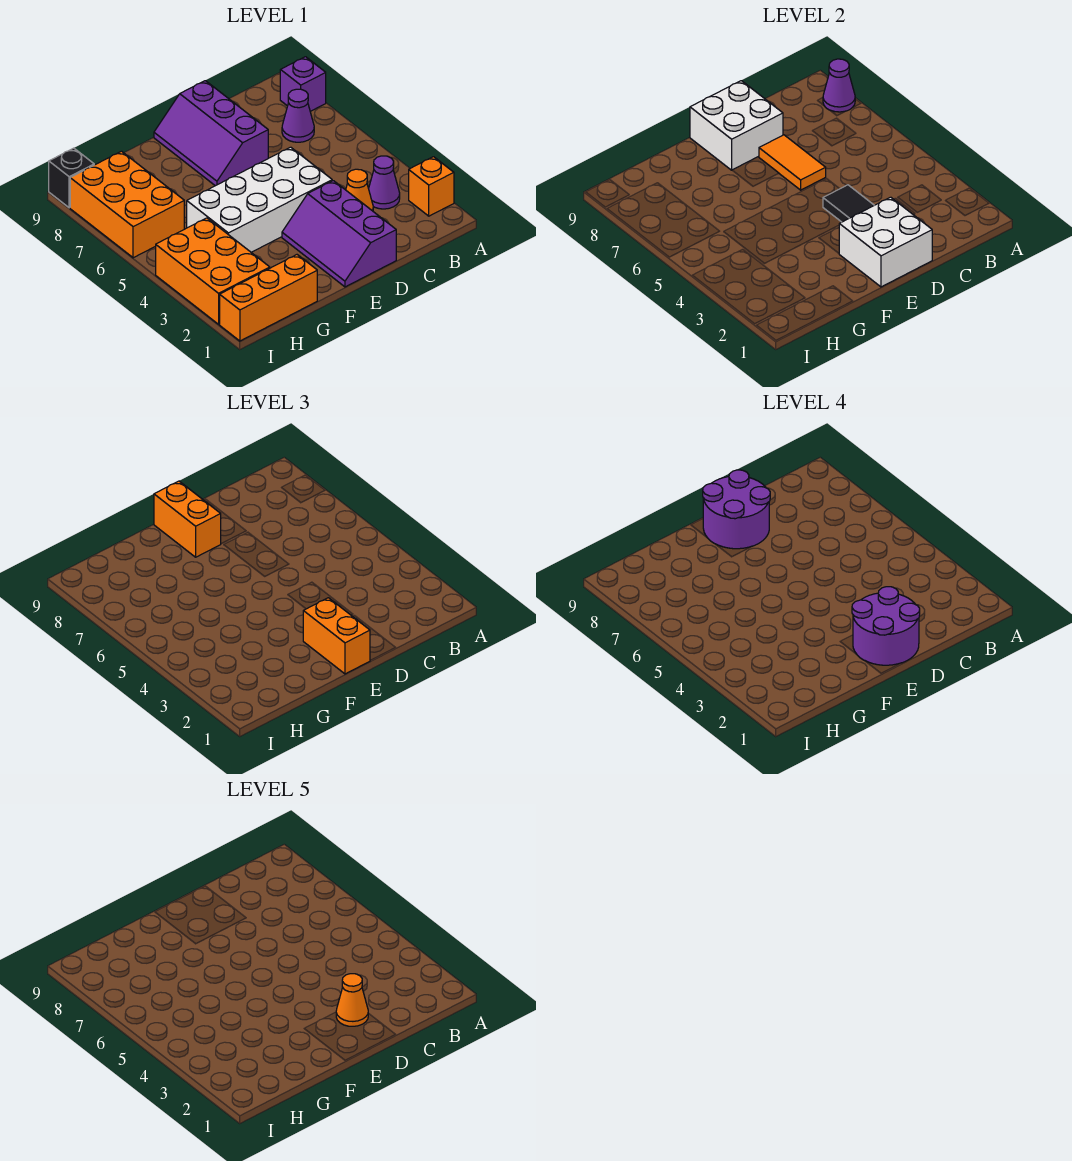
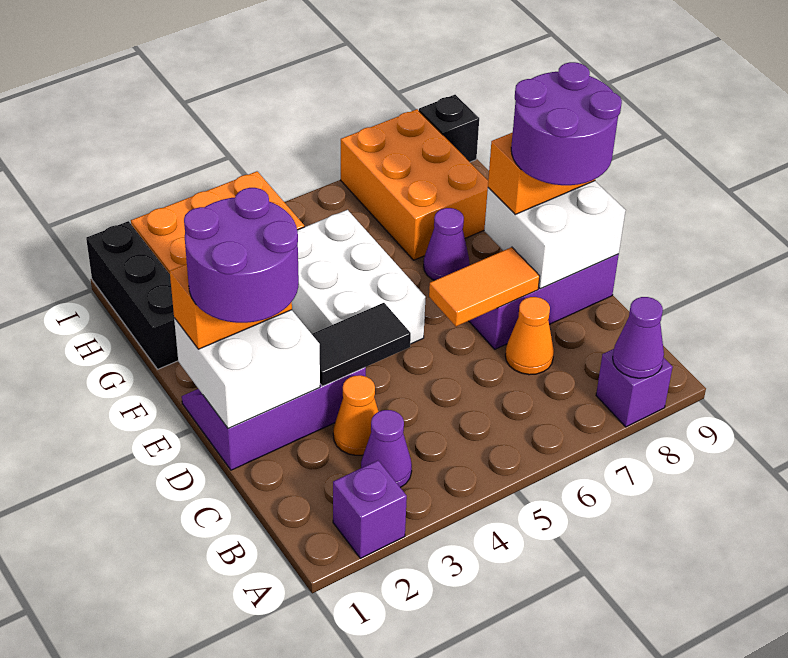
orange 1x1 brick [409,157,454,216] -> purple 1x1 brick [333,460,407,558]
purple 1x1 cone [282,89,314,142] -> purple 1x1 cone moved to [424,208,469,280]
orange 1x1 cone [336,974,368,1026] -> orange 1x1 cone moved to [505,297,554,375]
white 2x4 brick [187,147,332,252] -> white 2x3 brick [292,210,426,344]
orange 1x3 brick [220,255,317,341] -> black 1x3 brick [86,221,178,369]
orange 2x3 brick [70,151,184,258] -> orange 2x3 brick turned to [341,109,488,260]

